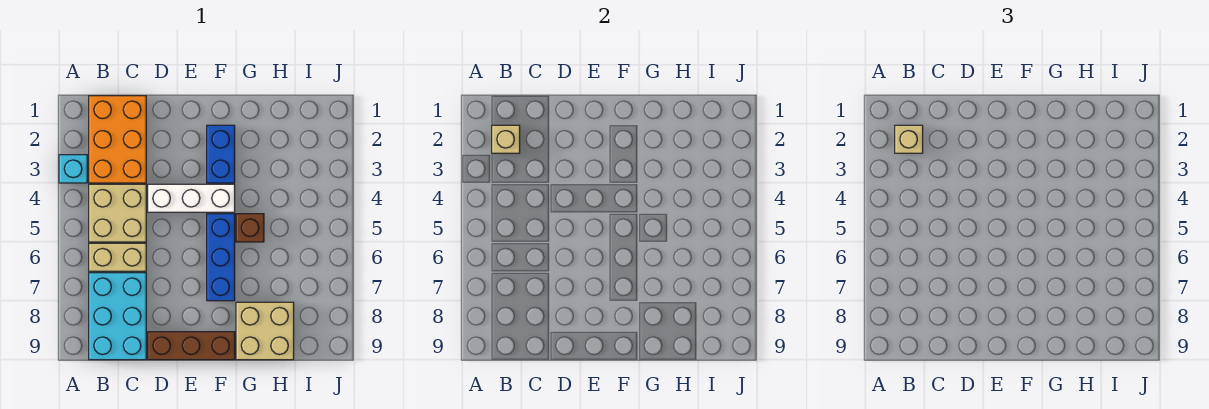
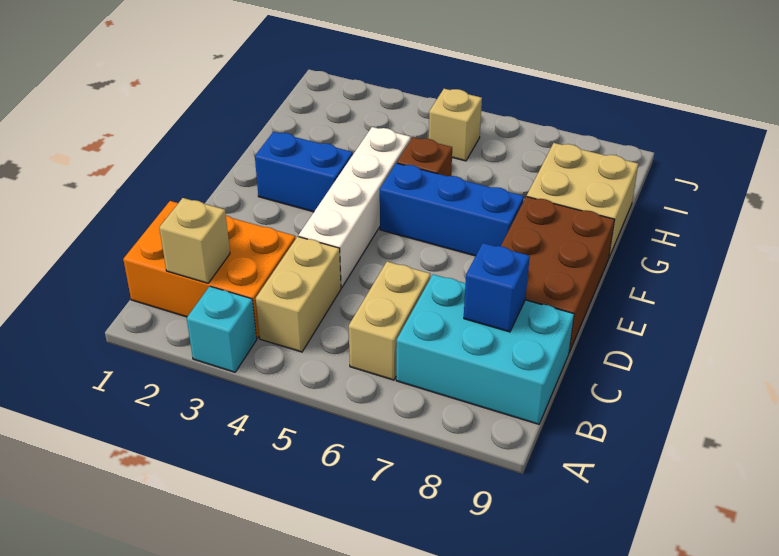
tan 1x1 brick [895,125,923,153] -> tan 1x1 brick moved to [429,89,482,161]
tan 2x2 brick [89,184,146,242] -> tan 1x2 brick [256,236,341,352]
none -> blue 1x1 brick [464,243,530,332]
white 1x3 brick [148,184,235,212] -> white 1x4 brick [298,127,411,288]
brown 1x3 brick [148,332,235,360] -> brown 2x3 brick [501,196,615,352]

